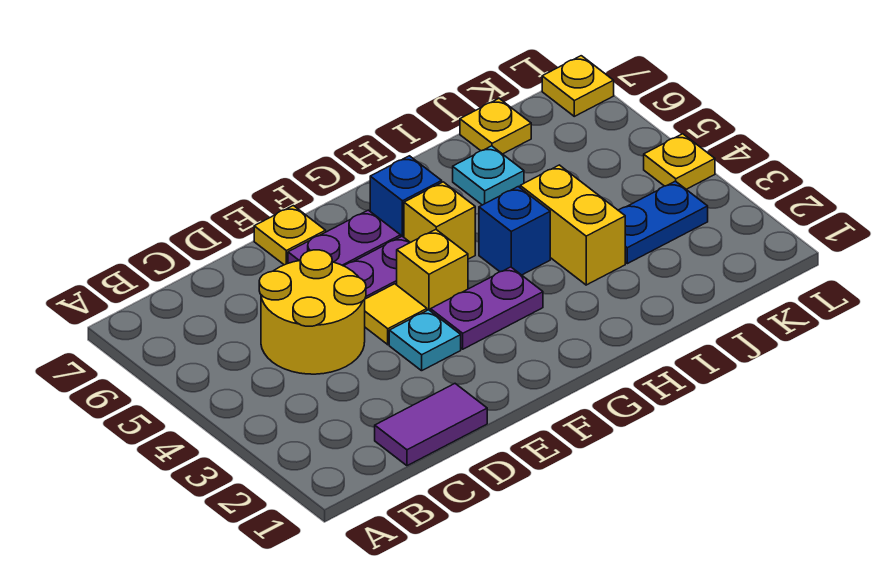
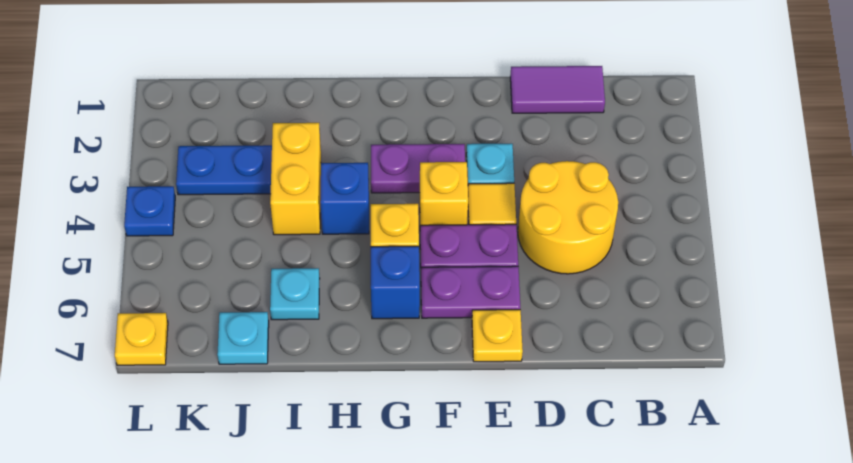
yellow 1x1 plate [460,99,531,154] -> cyan 1x1 plate [217,312,269,364]
yellow 1x1 plate [644,134,715,189] -> blue 1x1 plate [124,186,175,236]

